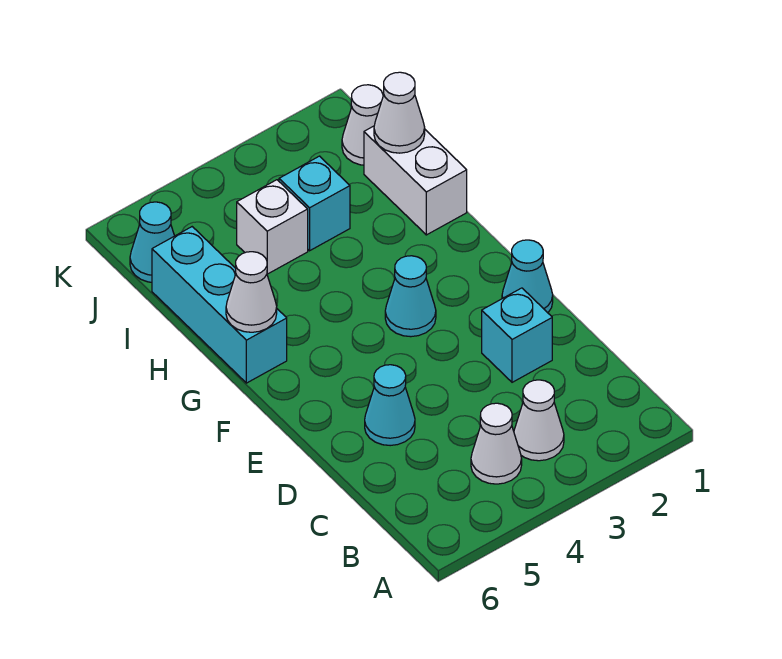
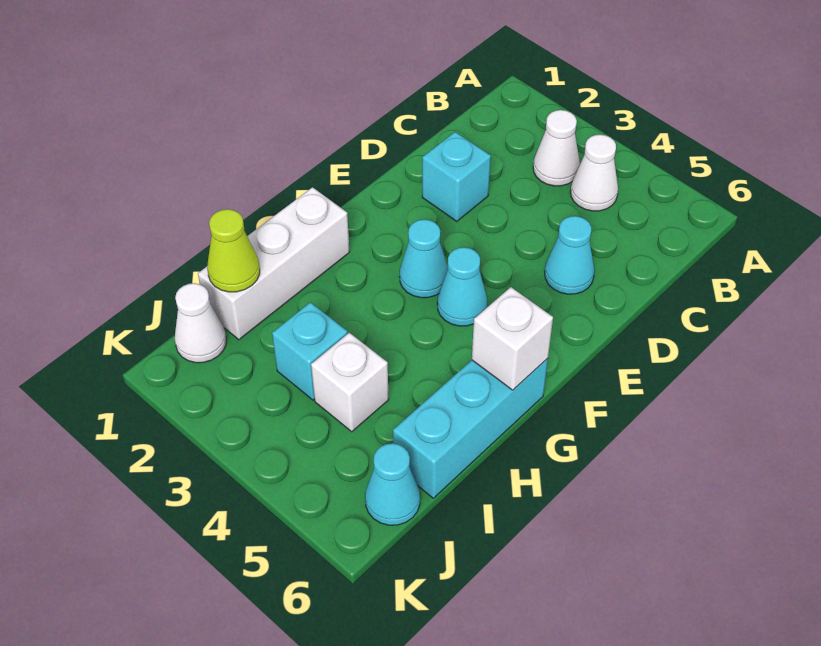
cyan 1x1 cone [502,240,553,313] -> cyan 1x1 cone moved to [437,247,487,326]
white 1x1 cone [226,252,277,332] -> white 1x1 brick [472,287,553,390]
white 1x2 brick [364,126,467,235] -> white 1x3 brick [198,187,350,340]
white 1x1 cone [374,72,425,153] -> lime 1x1 cone [207,209,260,292]

